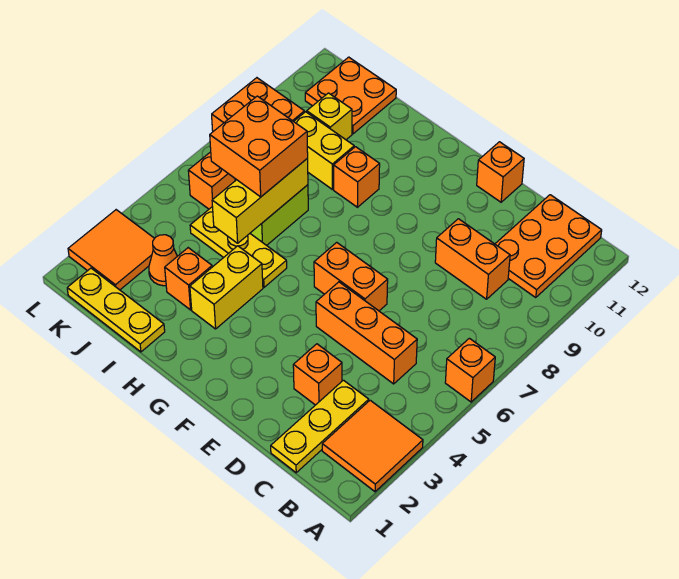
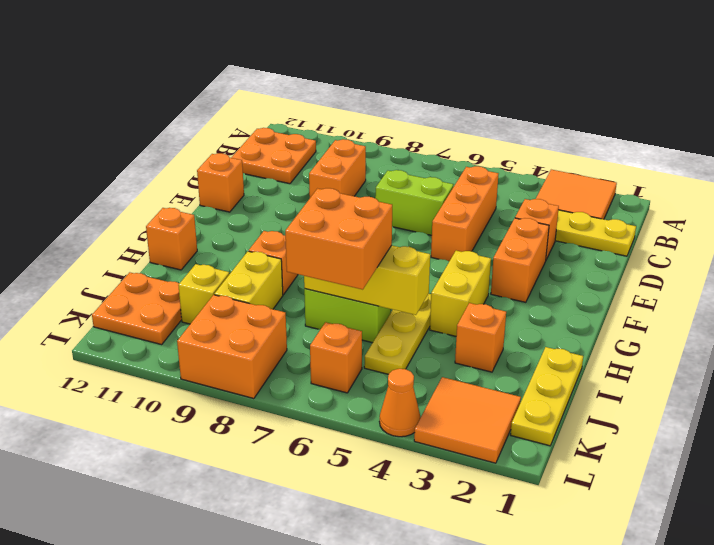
orange 1x1 brick [445,338,495,402] -> orange 1x1 brick moved to [146,208,197,270]
orange 2x3 plate [495,195,602,297] -> orange 2x2 plate [231,128,316,184]
none -> lime 1x2 brick [375,170,454,235]
orange 1x2 brick [314,242,388,311] -> orange 1x2 brick moved to [491,218,549,302]
yellow 1x2 brick [190,246,263,329] -> yellow 1x2 brick turned to [430,251,491,336]
orange 1x1 cone [149,235,177,286] -> orange 1x1 cone moved to [379,369,421,437]

